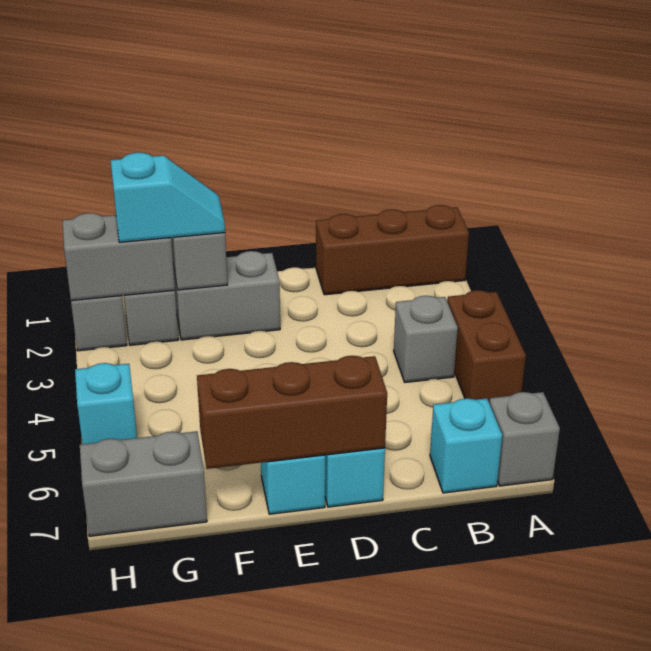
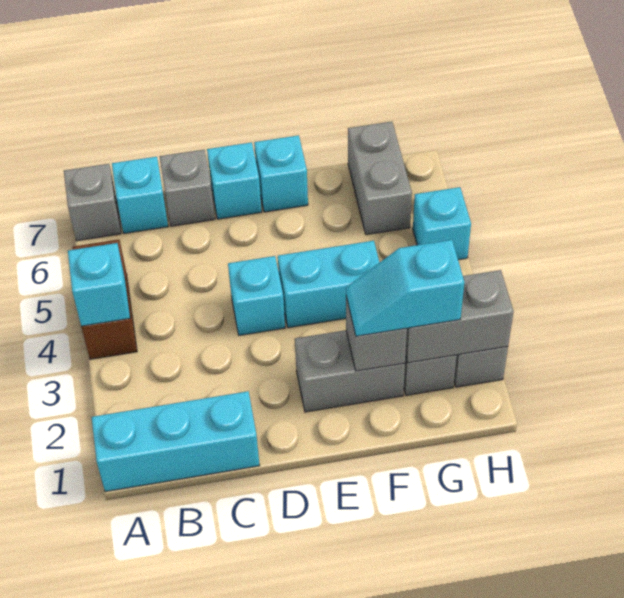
brown 1x3 brick [316,205,469,295] -> cyan 1x3 brick [92,391,260,492]
none -> cyan 1x1 brick [68,243,130,326]
grey 1x1 brick [394,296,458,382] -> grey 1x1 brick moved to [159,150,215,226]
none -> cyan 1x1 brick [228,256,285,336]
brown 1x3 brick [197,356,387,469] -> none
none -> cyan 1x2 brick [278,241,380,328]
grey 1x2 brick [80,431,207,536] -> grey 1x2 brick turned to [348,122,412,235]

